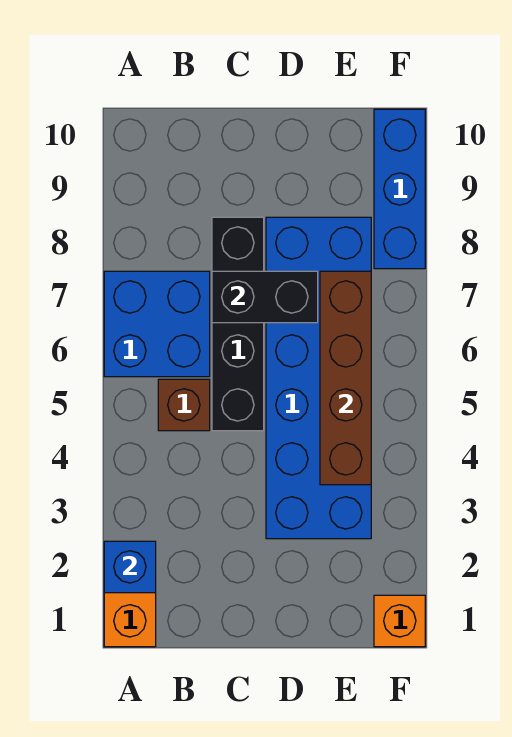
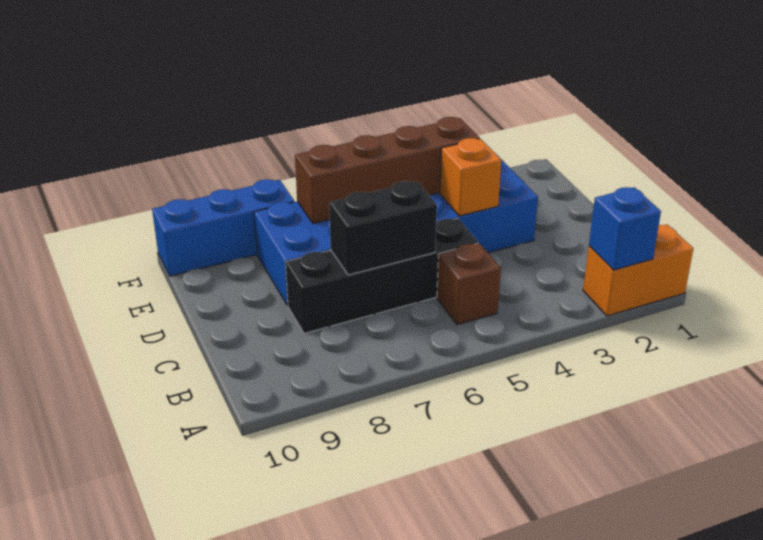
blue 2x2 brick [104,271,210,377] -> none
black 1x2 brick [212,271,318,323] -> black 1x2 brick turned to [329,181,437,275]
orange 1x1 brick [374,595,425,647] -> orange 1x1 brick moved to [440,138,501,216]

